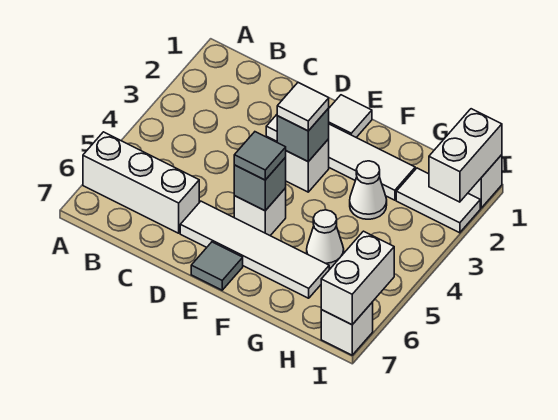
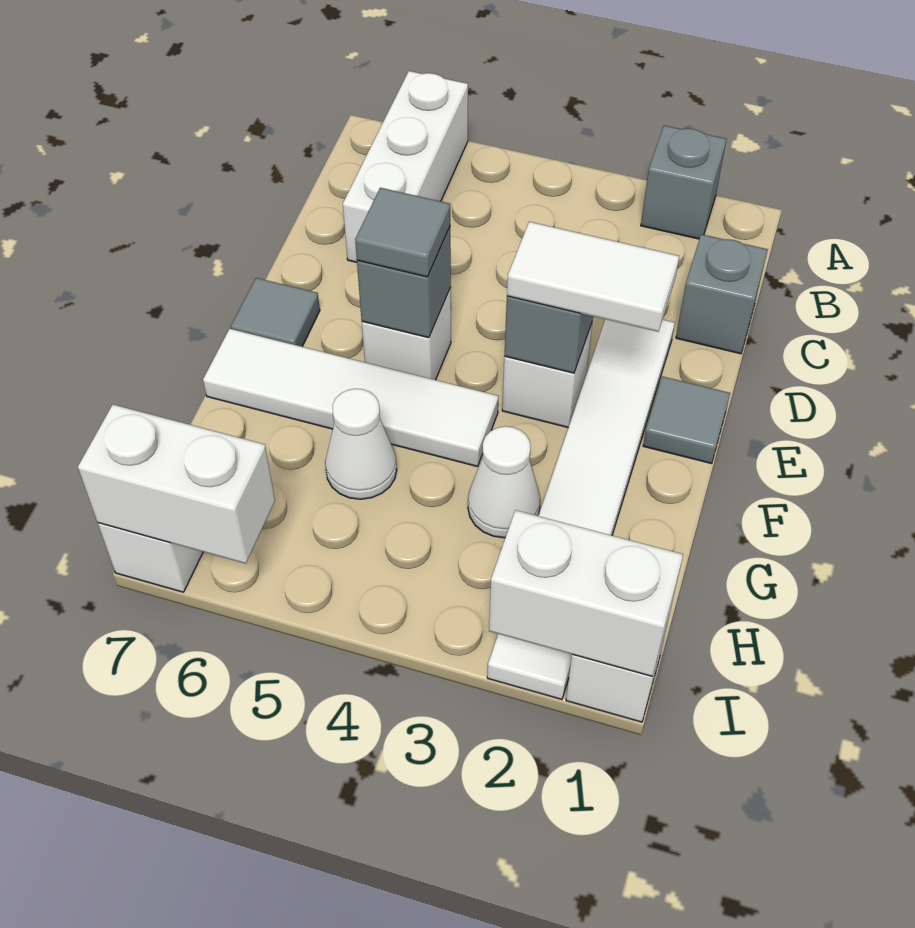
none -> grey 1x1 brick [641,125,727,239]
none -> grey 1x1 brick [676,234,768,354]
white 1x4 tile [180,201,329,298] -> white 1x4 tile turned to [203,329,499,467]
white 1x1 tile [329,95,372,137] -> grey 1x1 tile [643,376,730,464]
white 1x1 tile [277,83,329,131] -> white 1x2 tile [507,222,679,332]

